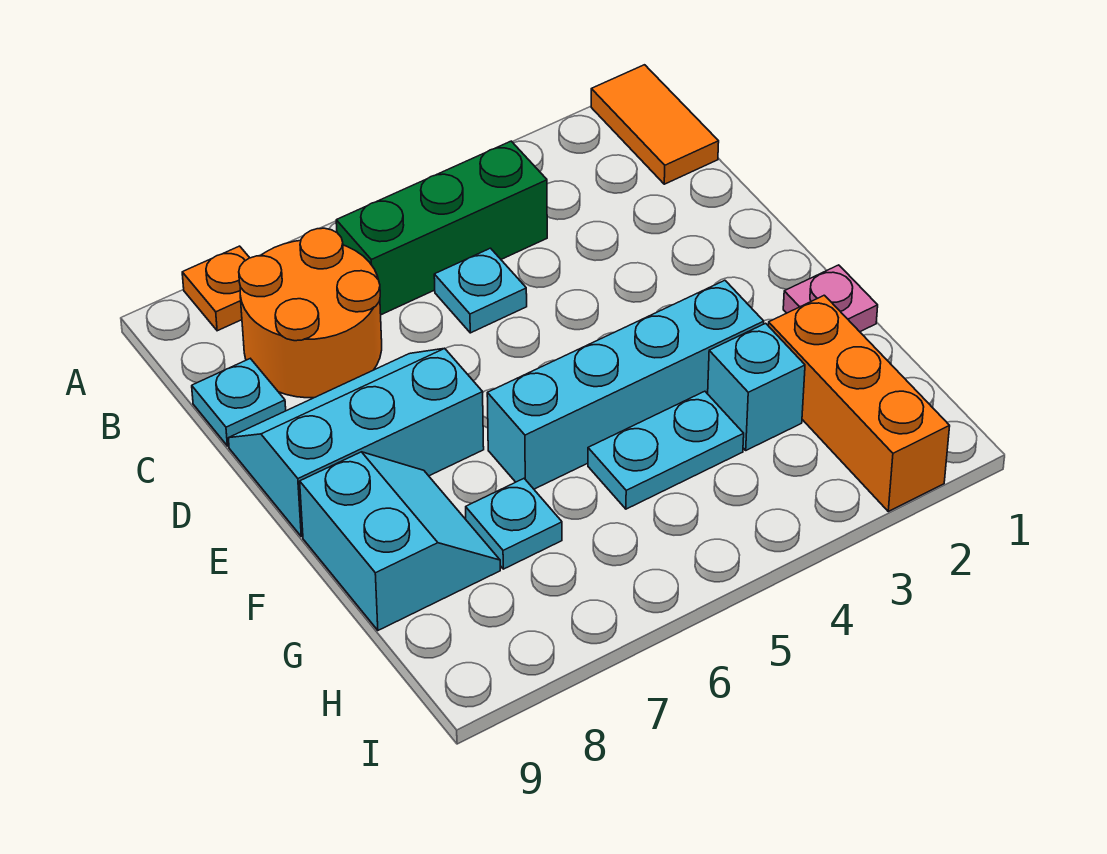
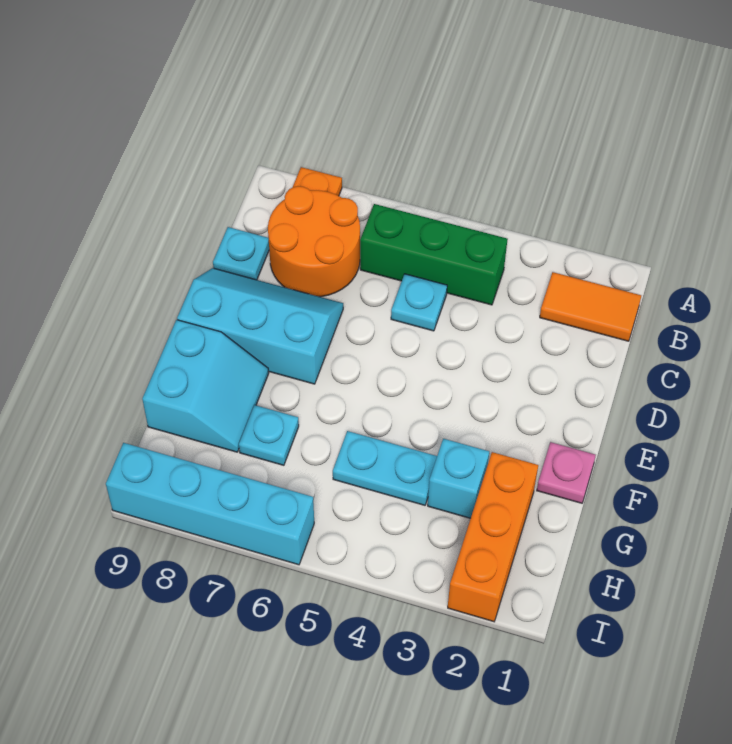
orange 1x2 tile [591,65,719,184] -> orange 1x2 tile turned to [540,272,641,341]
cyan 1x4 brick [487,280,764,489] -> cyan 1x4 brick moved to [106,443,314,565]

